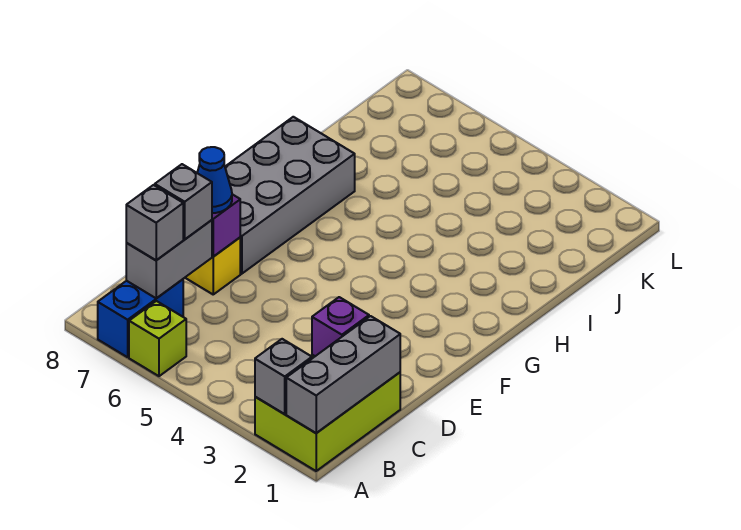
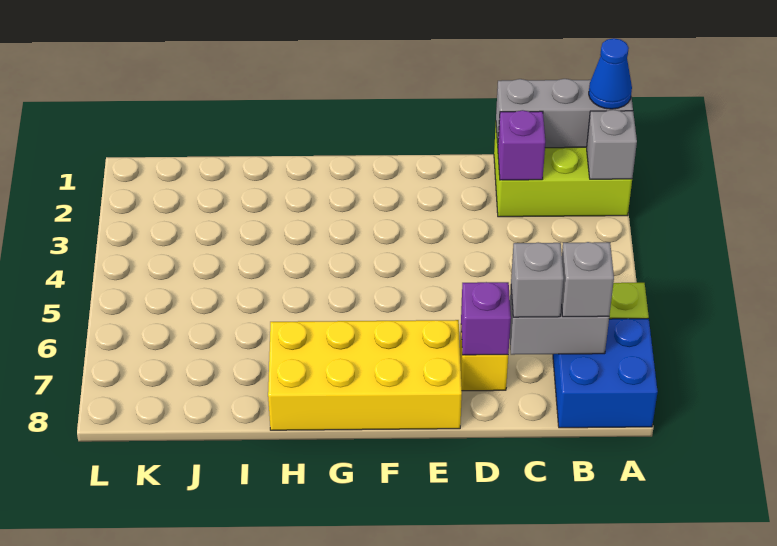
blue 1x2 brick [98,279,183,357] -> blue 2x2 brick [553,319,658,428]
blue 1x1 cone [197,147,232,213] -> blue 1x1 cone moved to [589,38,632,109]
grey 2x4 brick [225,117,355,274] -> yellow 2x4 brick [268,320,462,430]

